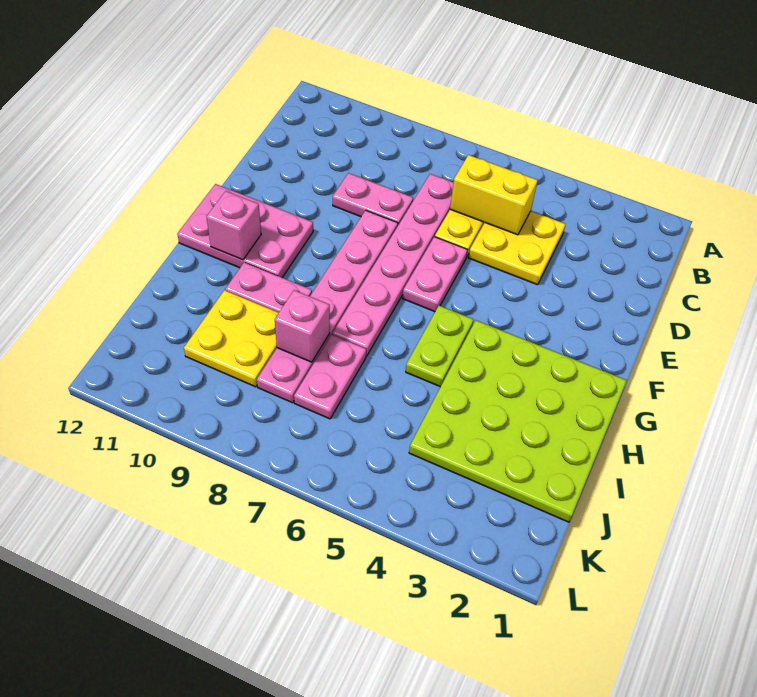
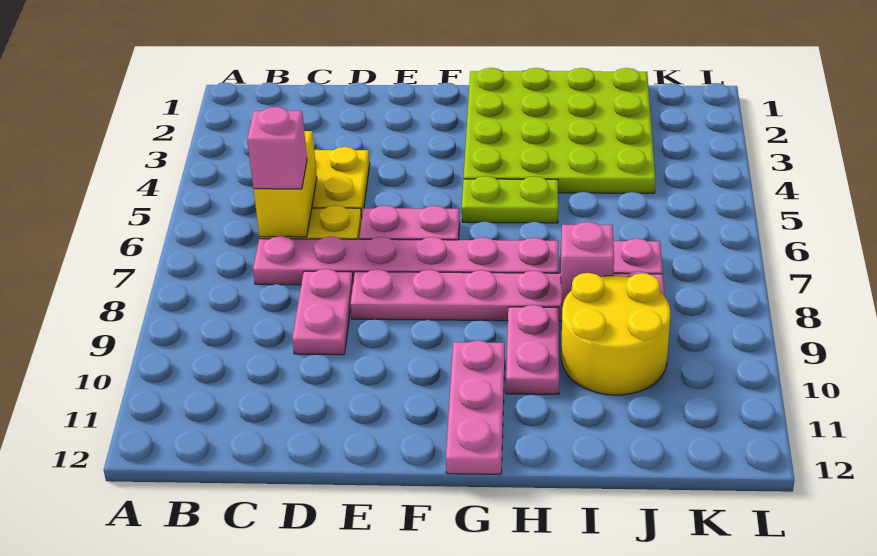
pink 2x3 plate [178,184,313,277] -> pink 1x3 plate [446,340,505,474]
pink 1x1 brick [207,191,261,260] -> pink 1x1 brick moved to [247,107,307,189]
yellow 2x2 plate [184,290,279,387] -> yellow 2x2 round brick [561,273,670,395]

